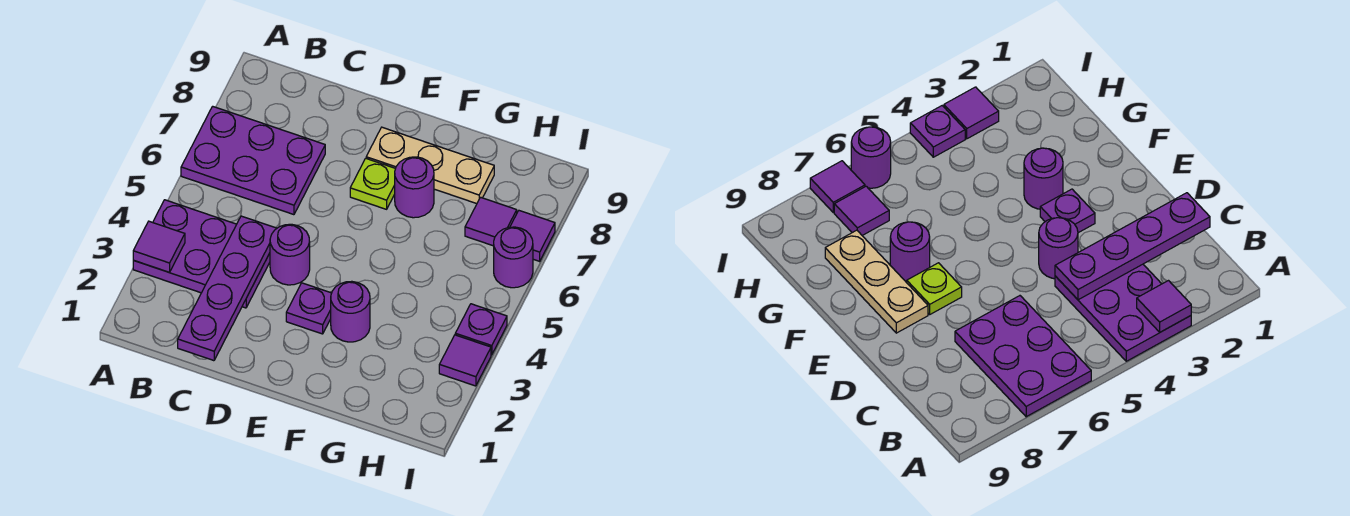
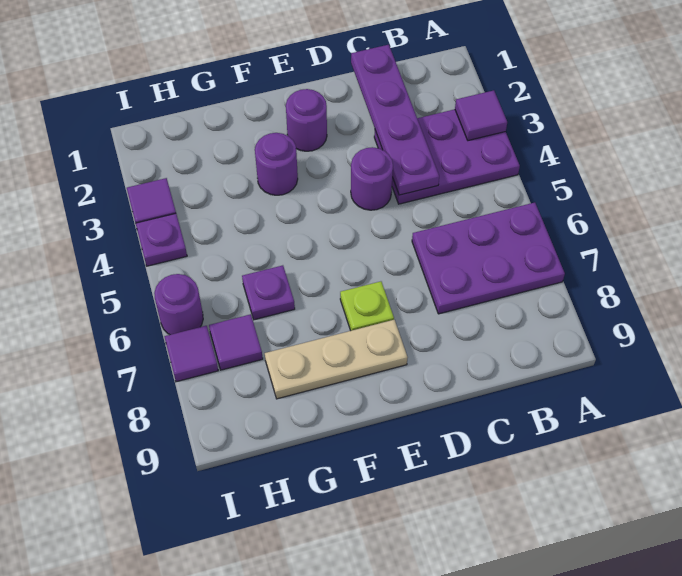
purple 1x1 plate [286,283,332,334] -> purple 1x1 plate moved to [242,265,295,320]
purple 1x1 round brick [395,157,434,218] -> purple 1x1 round brick moved to [286,89,327,151]

